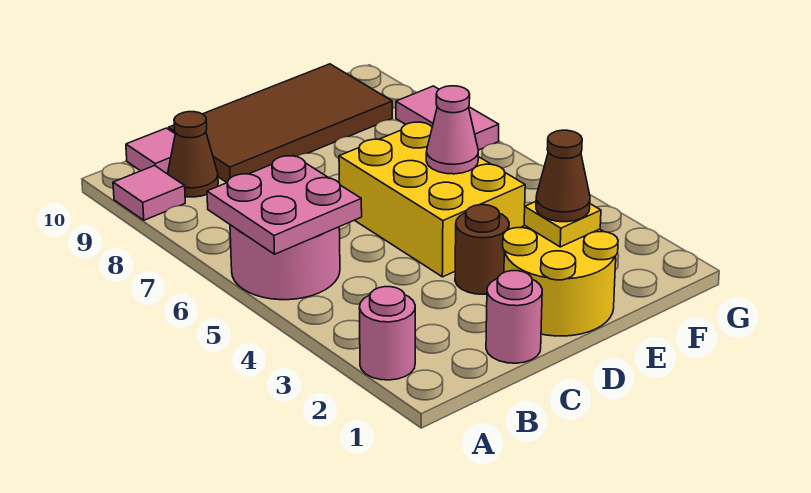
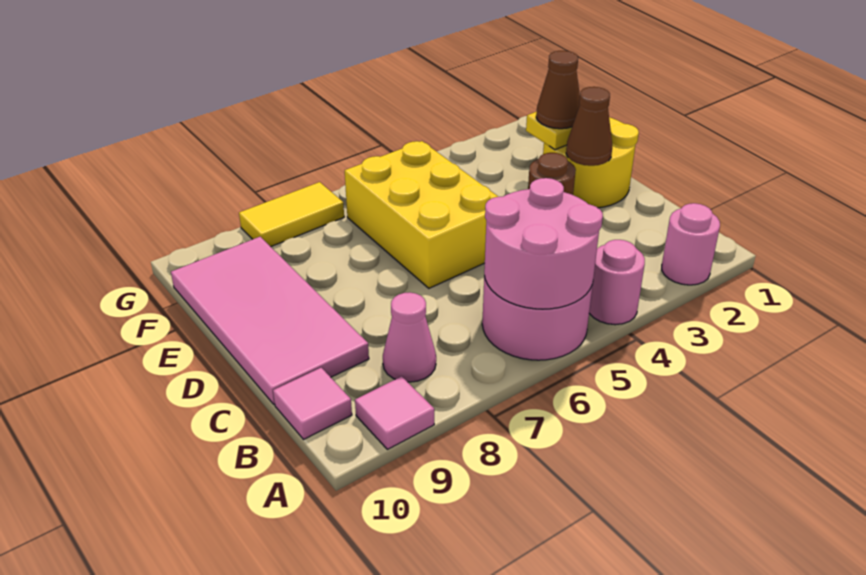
pink 2x2 plate [207,156,362,254] -> pink 2x2 round brick [484,178,603,309]
brown 1x1 cone [168,112,218,197] -> brown 1x1 cone moved to [566,87,612,166]
pink 1x1 round brick [486,271,542,363] -> pink 1x1 round brick moved to [589,240,645,325]
brown 2x4 tile [169,64,392,182] -> pink 2x4 tile [171,237,369,404]
yellow 2x3 brick [339,122,525,277] -> yellow 2x3 brick turned to [345,141,498,288]
pink 1x1 cone [426,86,478,174] -> pink 1x1 cone moved to [383,292,436,382]
pink 1x2 tile [396,86,499,150] -> yellow 1x2 tile [239,182,344,247]

